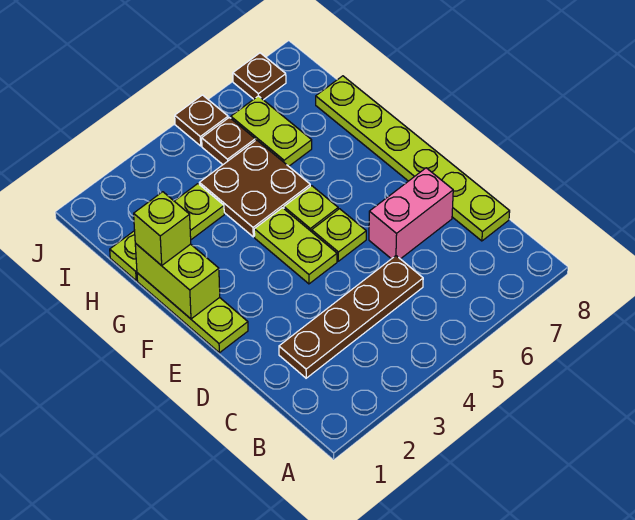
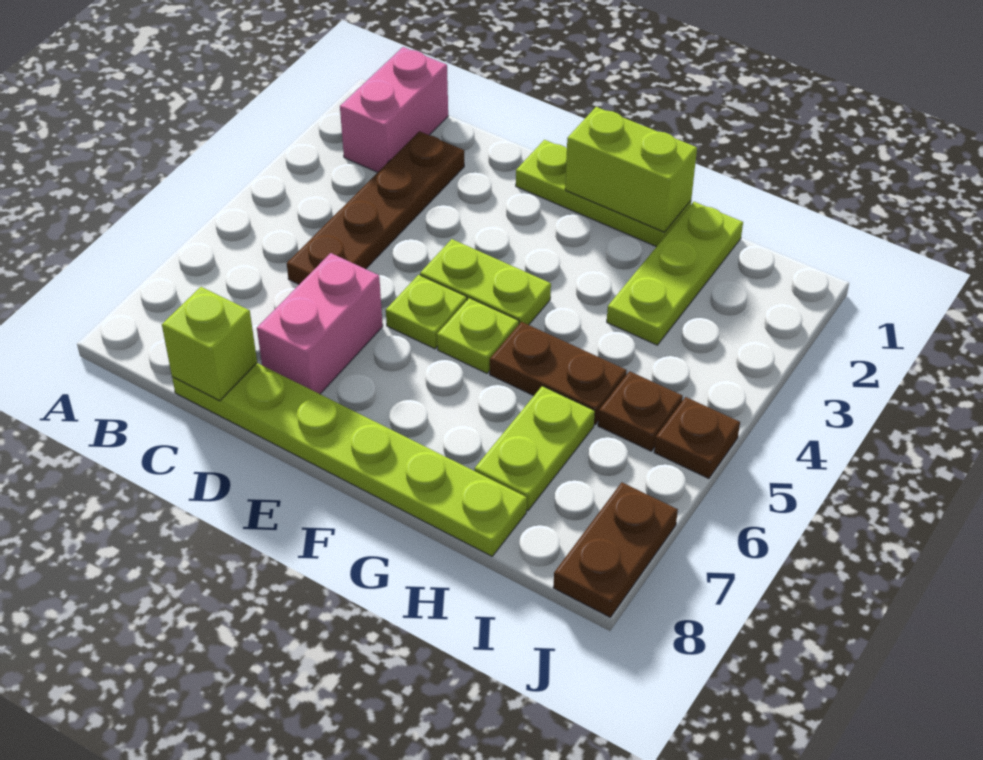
none -> pink 1x2 brick [340,47,448,172]
lime 1x1 brick [134,192,191,266] -> lime 1x1 brick moved to [162,287,257,401]
brown 2x2 plate [199,140,310,237] -> brown 1x2 plate [490,322,627,425]
lime 1x2 plate [231,96,312,166] -> lime 1x2 plate turned to [474,386,595,511]
brown 1x1 plate [233,53,286,100] -> brown 1x2 plate [553,483,678,617]

